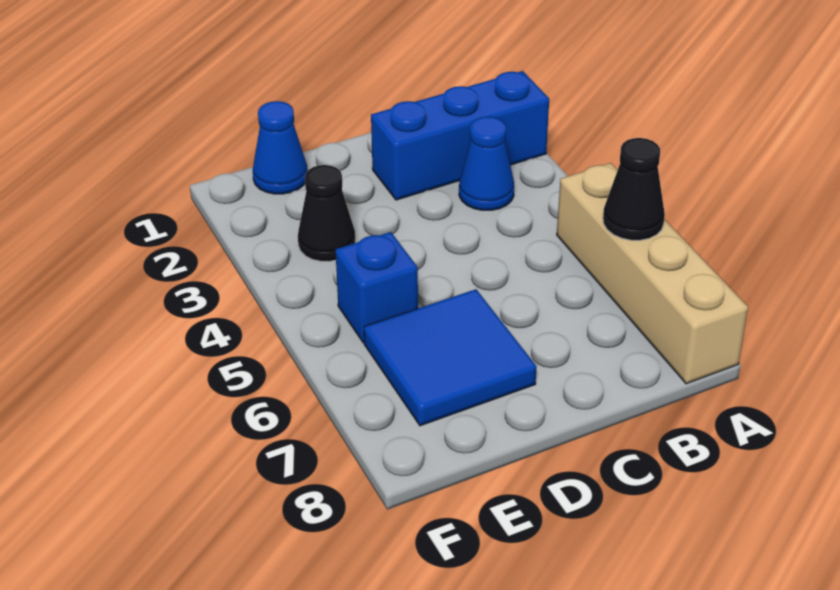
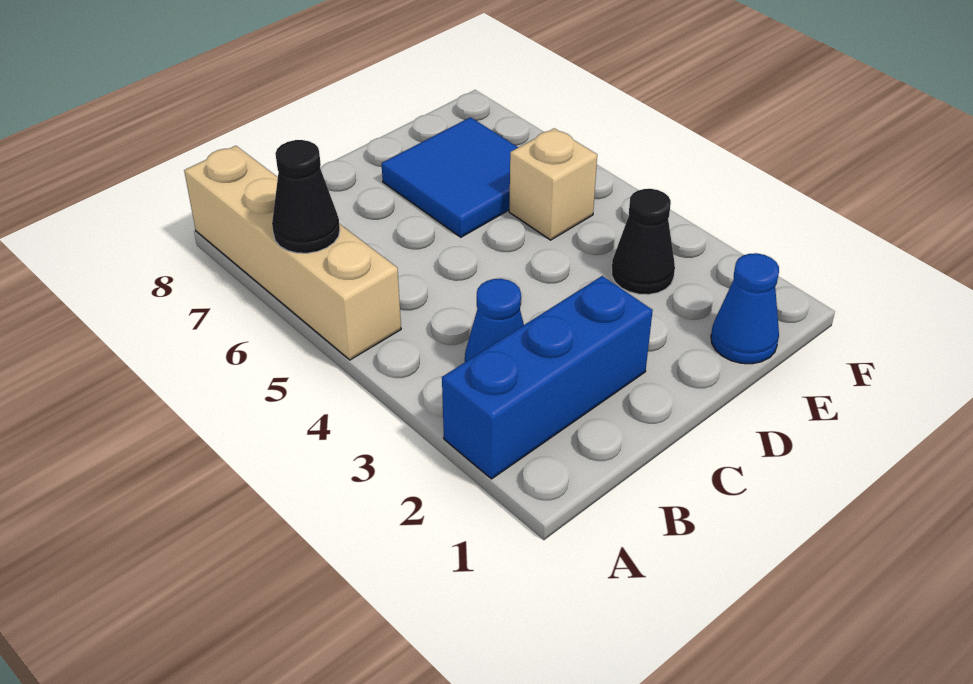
blue 1x1 brick [335,232,418,343] -> tan 1x1 brick [509,128,597,240]

